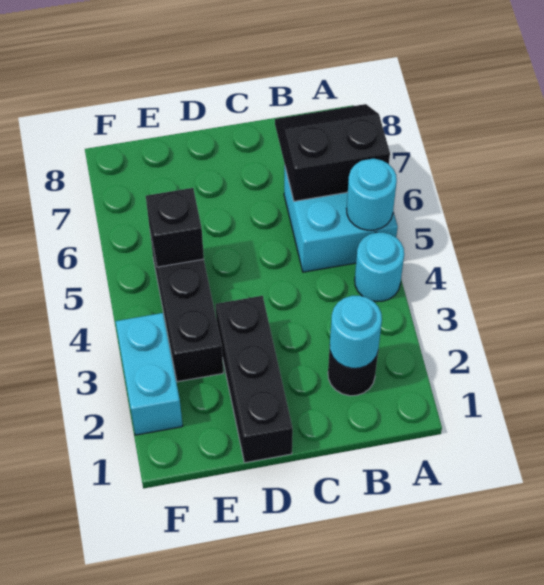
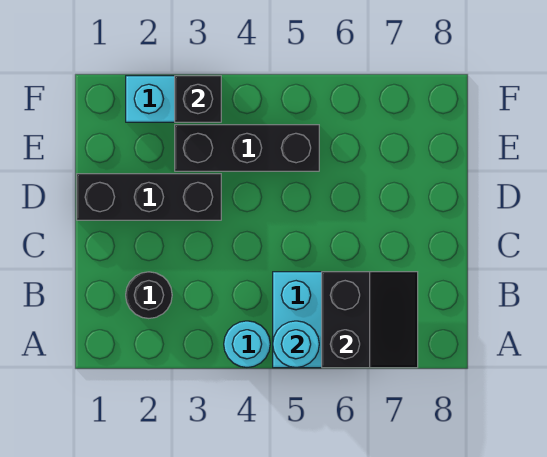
cyan 1x1 round brick [330,296,382,368] -> none
black 1x1 brick [146,188,204,267] -> black 1x1 brick moved to [175,76,221,122]

